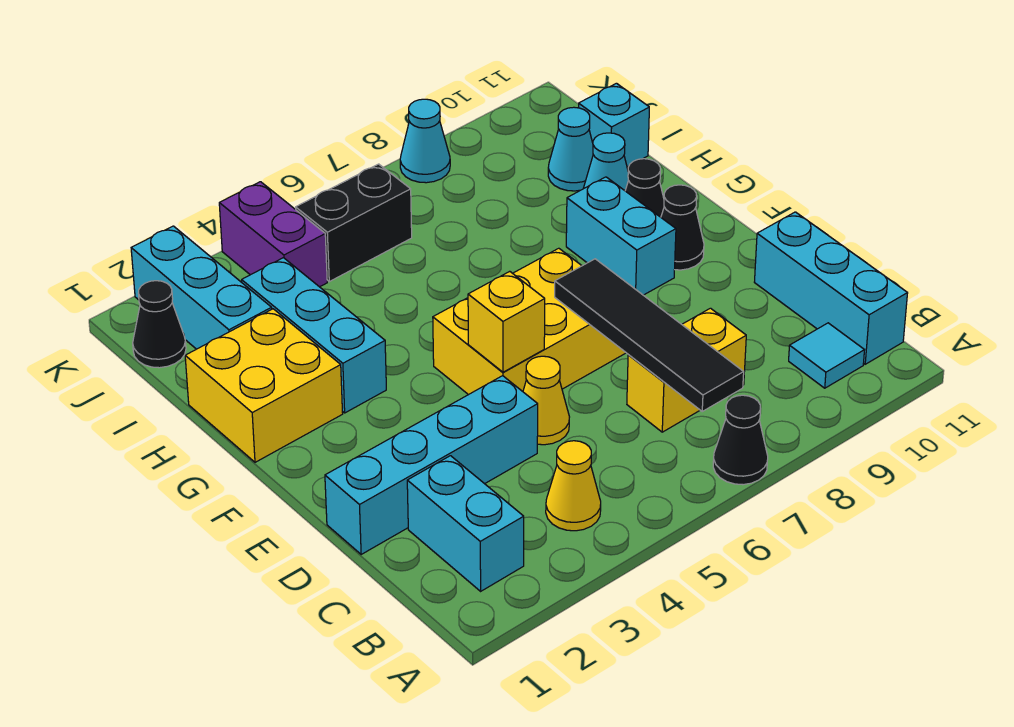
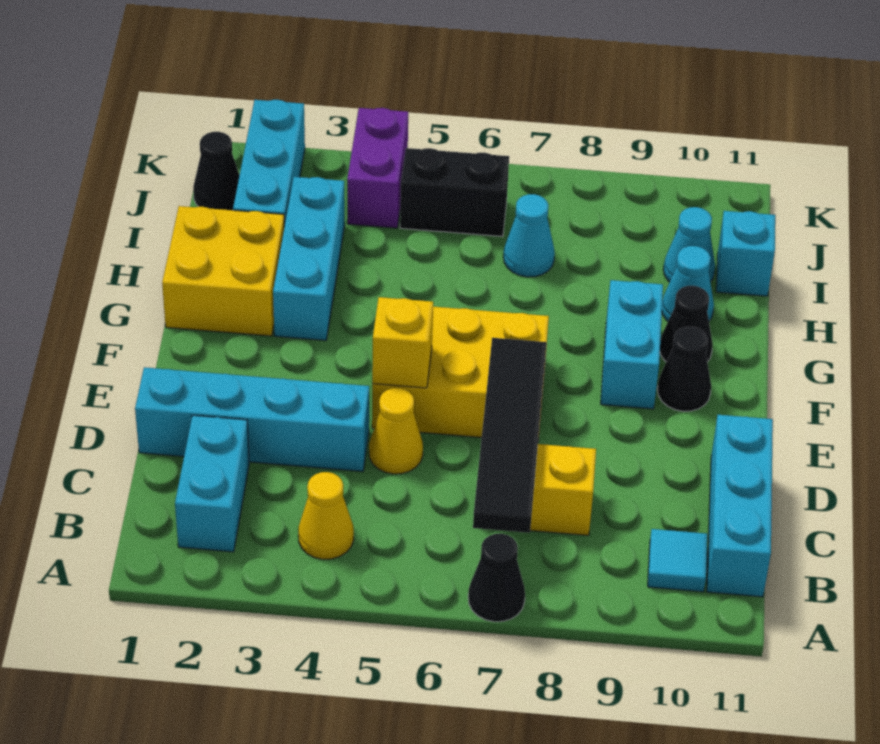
cyan 1x1 cone [400,99,450,183] -> cyan 1x1 cone moved to [503,194,555,277]

